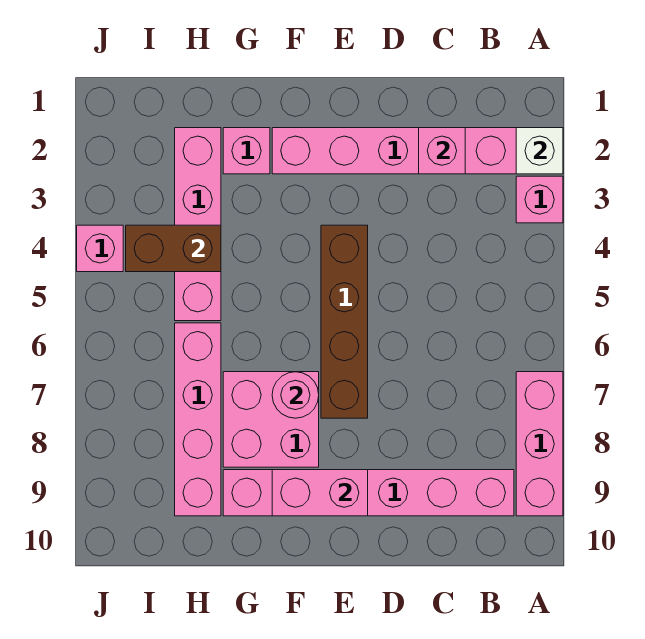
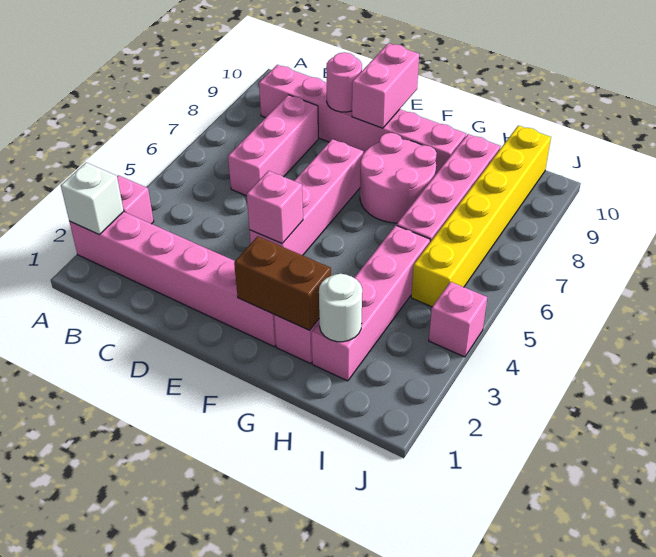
pink 1x3 brick [516,372,563,516] -> pink 1x3 brick moved to [228,95,318,196]
pink 1x1 brick [419,128,465,174] -> pink 1x1 brick moved to [247,171,303,243]
brown 1x4 brick [321,225,368,418] -> pink 1x4 brick [250,139,363,255]
pink 1x2 brick [272,470,368,516] -> pink 1x2 brick turned to [352,43,419,128]
pink 2x2 brick [223,372,319,467] -> pink 2x2 round brick [360,133,437,223]
pink 1x1 round brick [272,372,319,418] -> pink 1x1 round brick moved to [326,52,362,112]
none -> white 1x1 round brick [319,274,362,342]
brown 1x2 brick [126,225,221,272] -> brown 1x2 brick moved to [234,236,331,330]
none -> yellow 1x6 brick [411,125,551,307]

